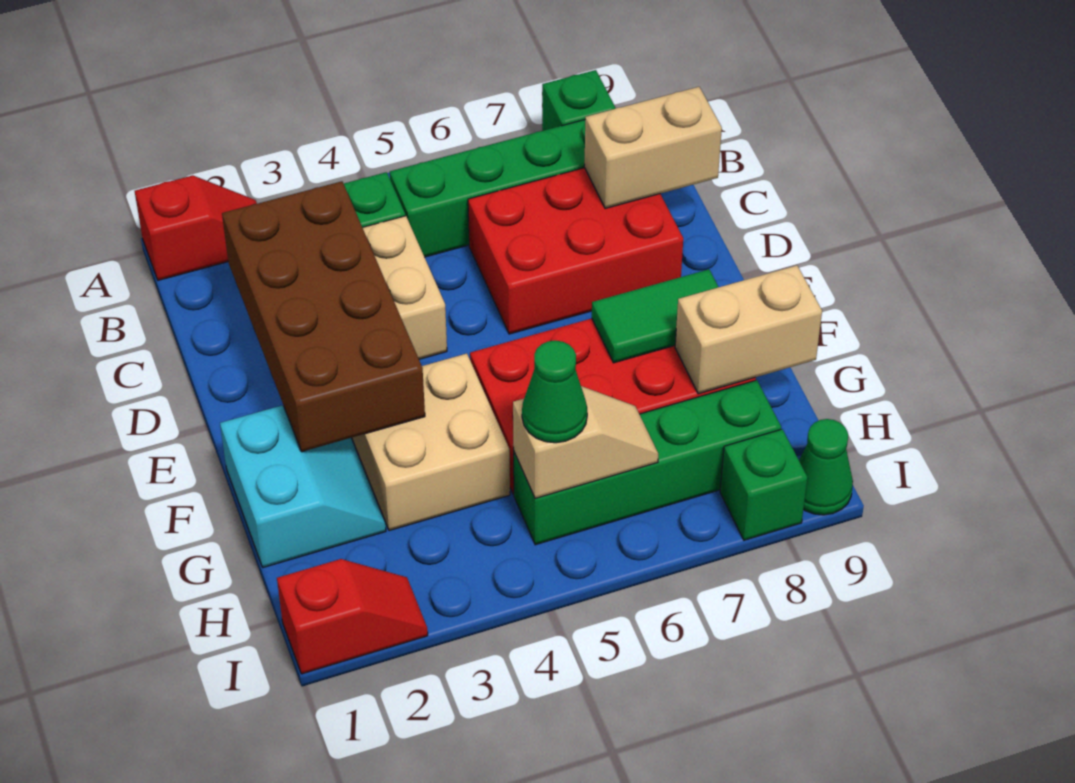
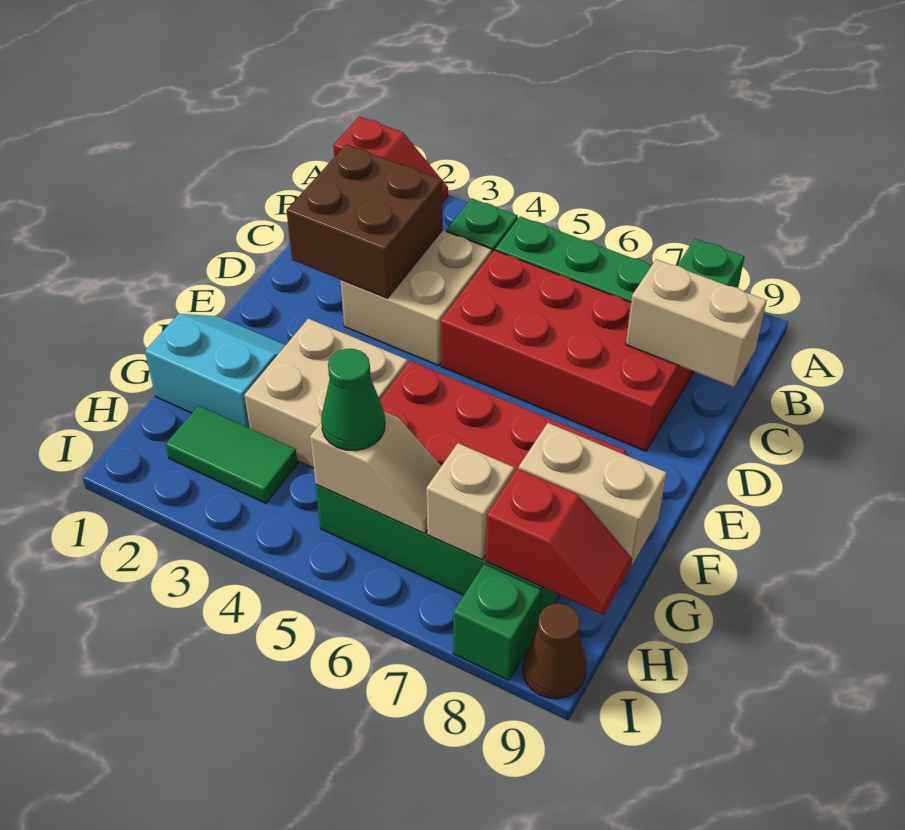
brown 2x4 brick [222,181,425,452] -> brown 2x2 brick [286,144,443,298]
red 2x3 brick [468,168,683,334] -> red 2x4 brick [441,250,693,451]
cyan 2x2 slope [220,406,386,567] -> cyan 2x2 slope turned to [145,314,286,428]
green 1x2 tile [592,269,718,363] -> green 1x2 tile moved to [165,406,298,503]
none -> tan 1x1 brick [426,443,514,560]
red 1x2 slope [277,559,428,674] -> red 1x2 slope moved to [486,469,632,615]
green 1x1 cone [799,419,853,515] -> brown 1x1 cone [523,604,586,699]

